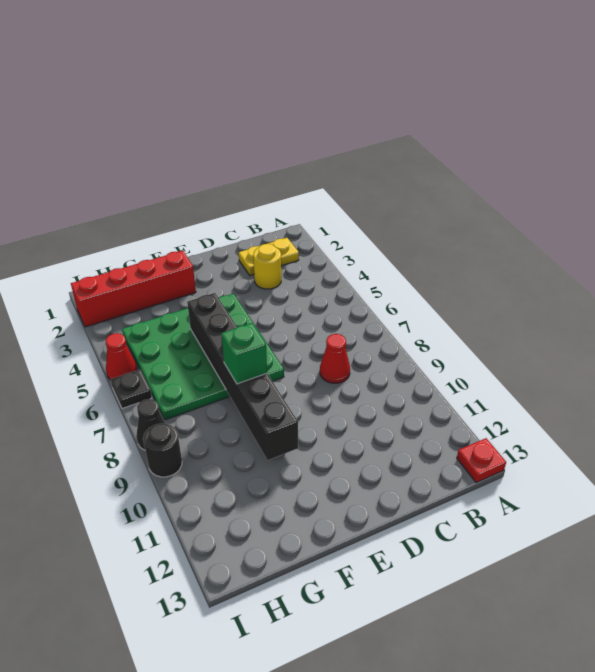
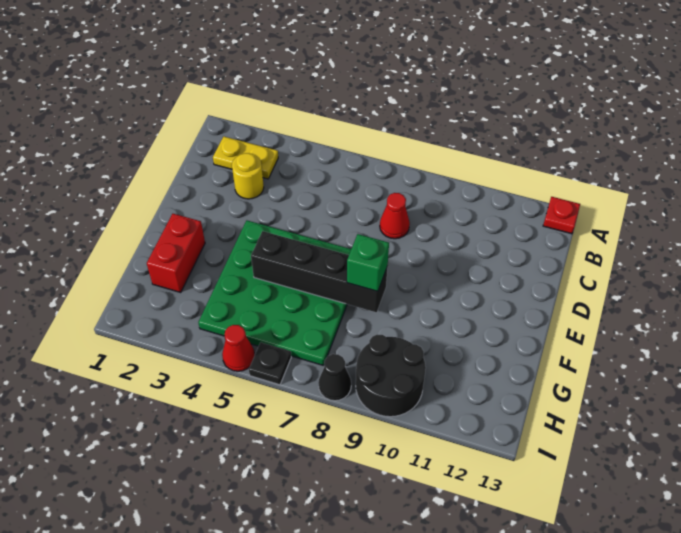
yellow 1x2 plate [239,238,299,275] -> yellow 1x2 plate turned to [213,137,278,179]
red 1x4 brick [71,251,196,327] -> red 1x2 brick [147,214,205,292]
black 1x6 brick [187,293,298,460] -> black 1x4 brick [251,231,388,312]
black 1x1 round brick [143,424,182,477] -> black 2x2 round brick [356,335,426,417]

